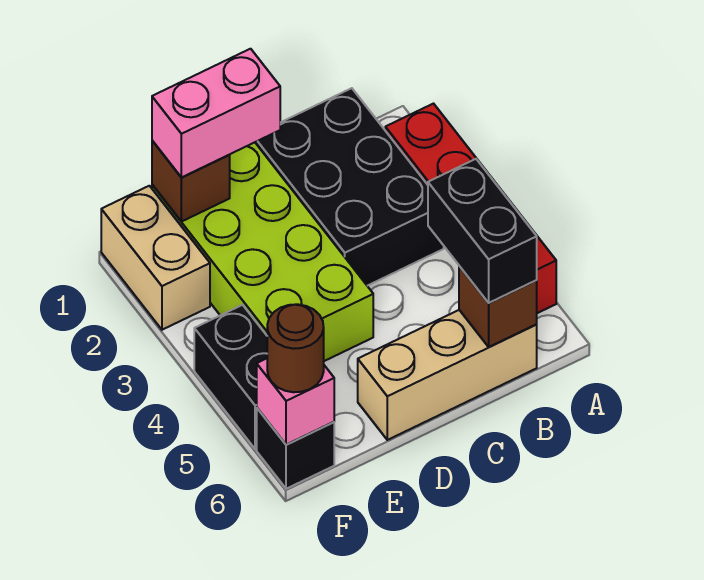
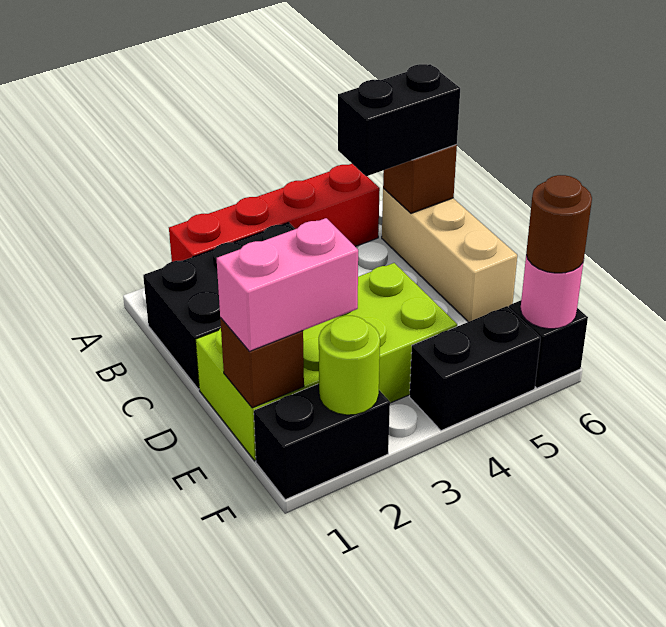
pink 1x2 brick [152,49,280,177] -> pink 1x2 brick turned to [217,218,358,351]
tan 1x2 brick [101,186,210,330] -> black 1x2 brick [254,384,390,500]
none -> lime 1x1 round brick [319,316,380,415]
pink 1x1 brick [257,359,334,445] -> pink 1x1 round brick [521,255,583,329]

